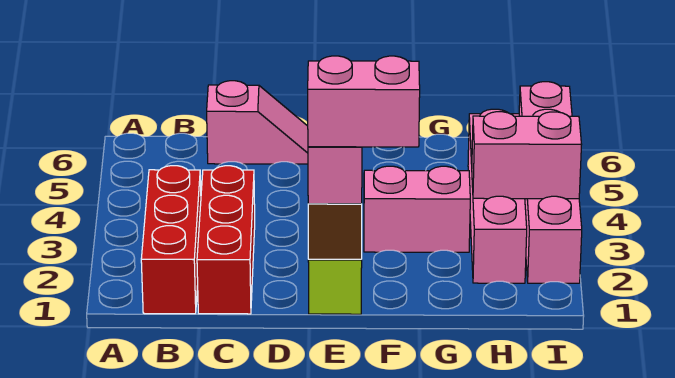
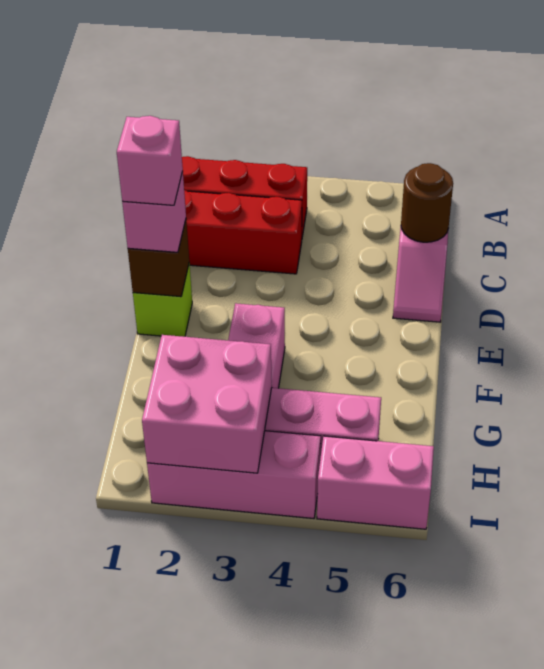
none -> brown 1x1 round brick [401,163,453,242]
pink 1x2 brick [308,56,420,147] -> pink 1x1 brick [117,116,183,205]
pink 1x2 brick [472,112,582,199] -> pink 2x2 brick [142,335,272,473]

